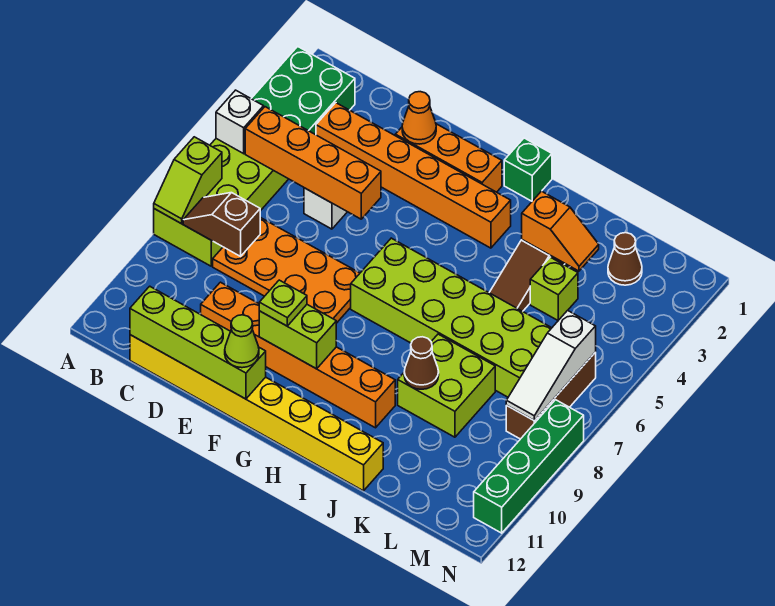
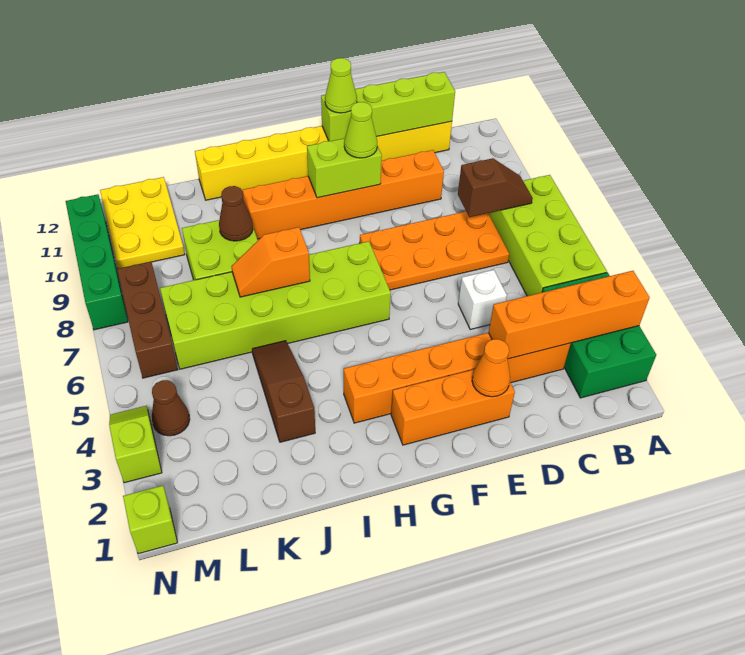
white 1x1 brick [216,90,264,154] -> none
lime 1x2 slope [154,137,222,224] -> lime 1x2 slope moved to [109,406,162,483]
orange 1x4 brick [245,107,381,219] -> orange 1x4 brick moved to [489,271,650,359]
lime 1x1 plate [259,280,307,326] -> lime 1x1 cone [344,102,377,158]
green 1x1 brick [504,138,552,201] -> none
orange 1x2 slope [522,191,599,271] -> orange 1x2 slope moved to [231,227,310,297]
lime 1x1 brick [530,257,578,320] -> lime 1x1 brick moved to [123,486,177,554]
brown 1x1 cone [608,233,642,285] -> brown 1x1 cone moved to [152,380,190,436]
none -> yellow 2x3 plate [100,177,185,269]
white 1x3 slope [506,310,596,421] -> none

